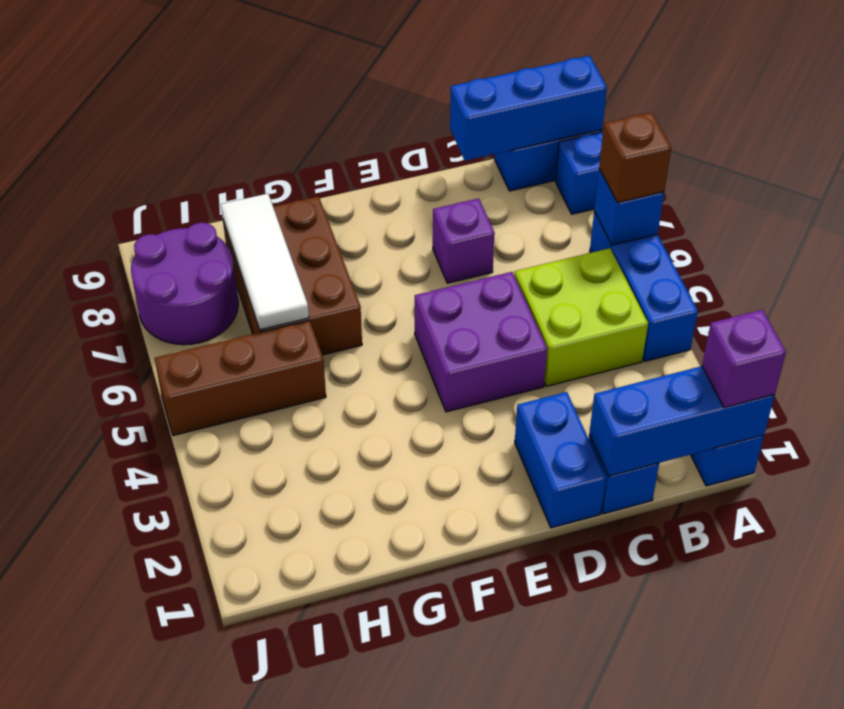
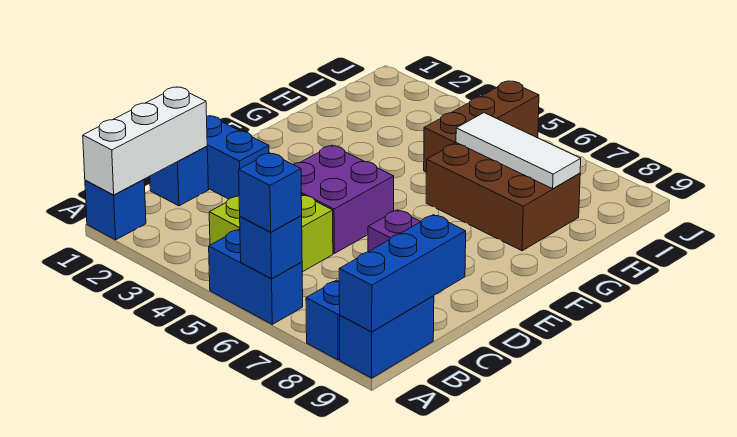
blue 1x3 brick [589,366,775,476] -> white 1x3 brick [83,87,207,195]
purple 1x1 brick [702,310,786,408] -> none
blue 1x3 brick [590,211,698,361] -> blue 1x2 brick [209,229,303,324]
brown 1x1 brick [599,112,671,203] -> blue 1x1 brick [239,153,302,232]
purple 2x2 round brick [131,223,238,345] -> none

